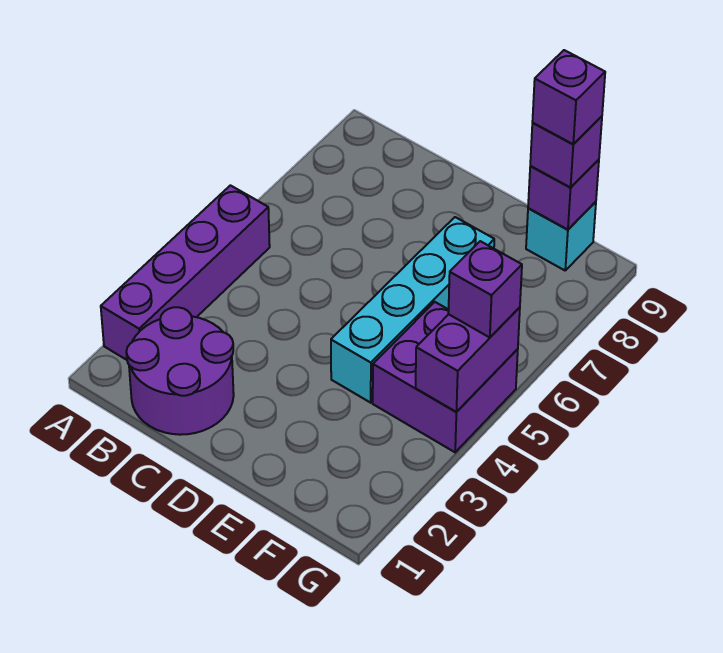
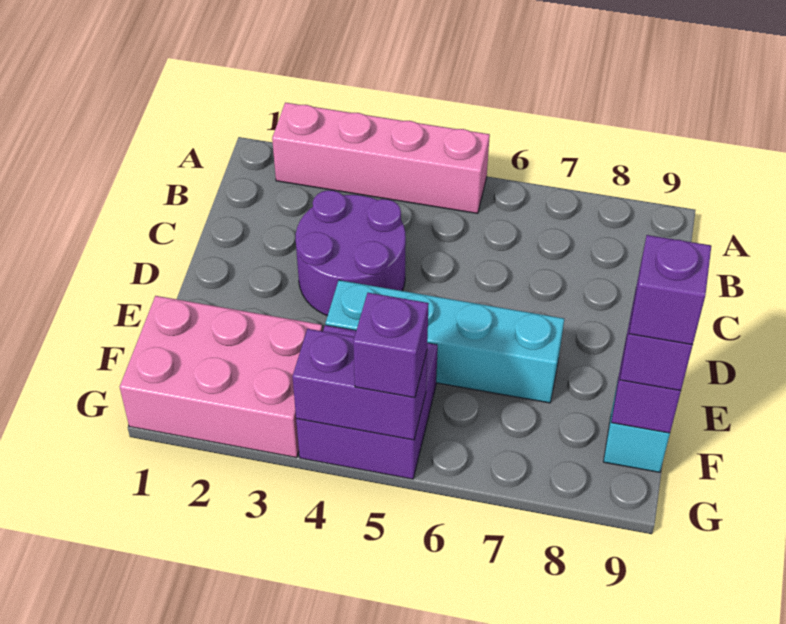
purple 1x4 brick [101,185,270,360] -> pink 1x4 brick [272,103,490,214]
purple 2x2 round brick [126,307,234,435] -> purple 2x2 round brick moved to [296,190,406,316]
none -> pink 2x3 brick [120,296,322,458]

